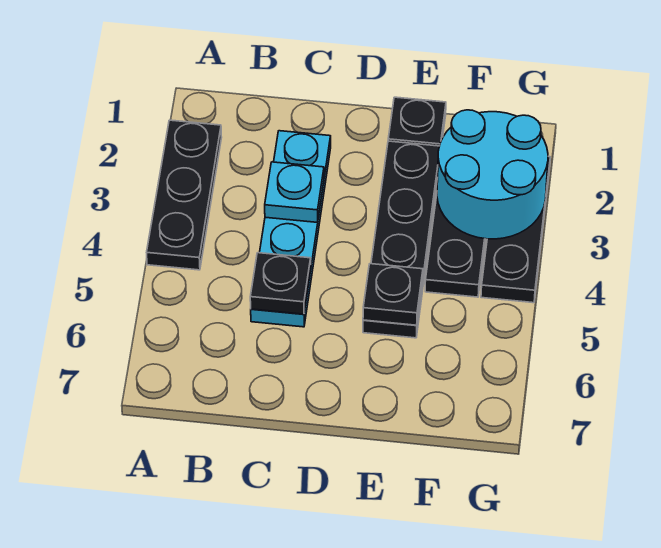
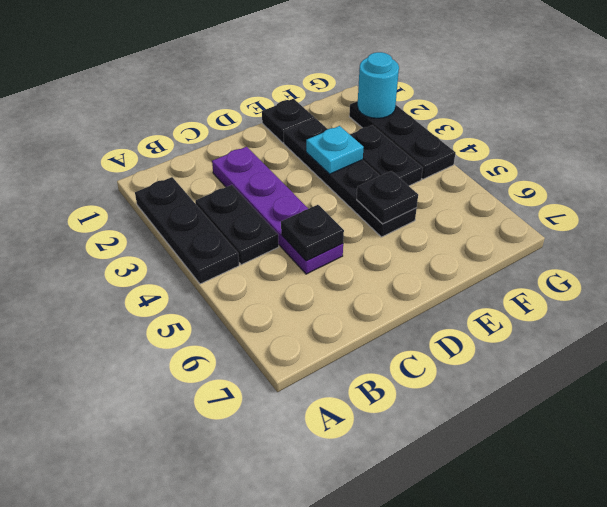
none -> black 1x2 plate [195,185,279,265]
cyan 1x4 plate [251,131,331,327] -> purple 1x4 plate [212,147,343,274]
cyan 1x1 plate [265,162,324,223] -> cyan 1x1 plate moved to [306,126,364,174]
cyan 2x2 round brick [437,110,548,239] -> cyan 1x1 round brick [357,52,399,118]

